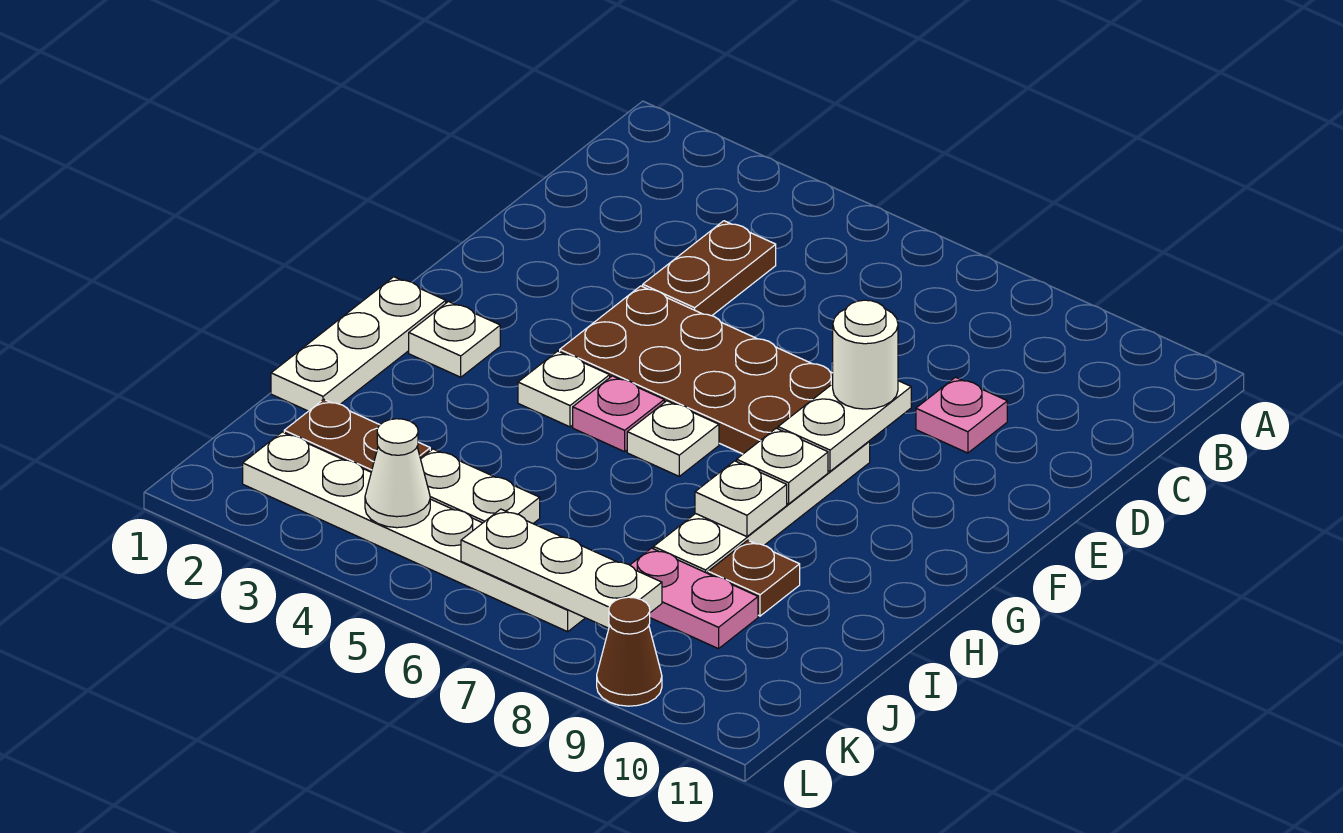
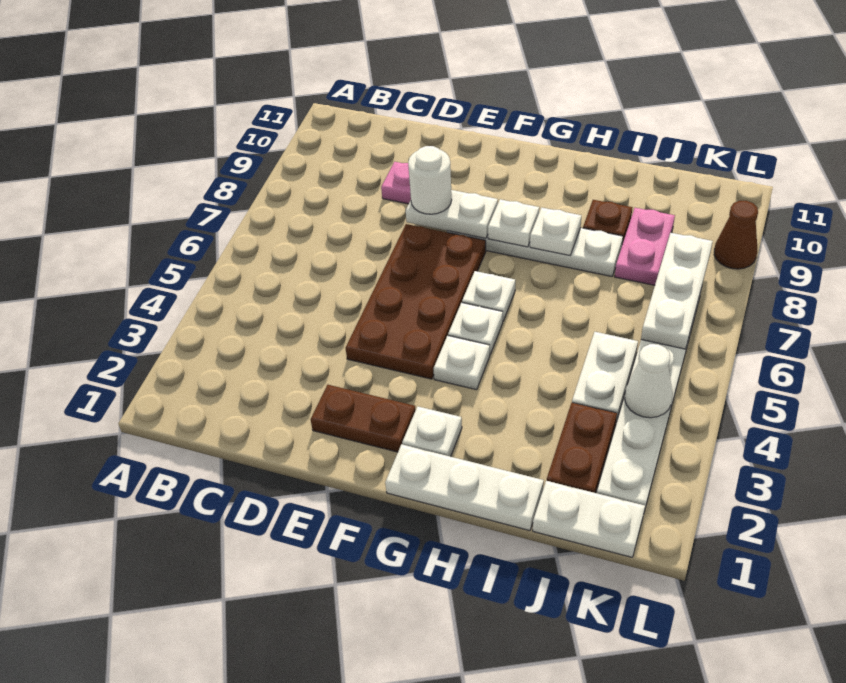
brown 1x2 plate [643,221,776,316] -> brown 1x2 plate moved to [311,385,416,452]
pink 1x1 plate [573,376,664,452] -> white 1x1 plate [448,303,503,354]
none -> white 1x2 plate [533,481,645,557]

